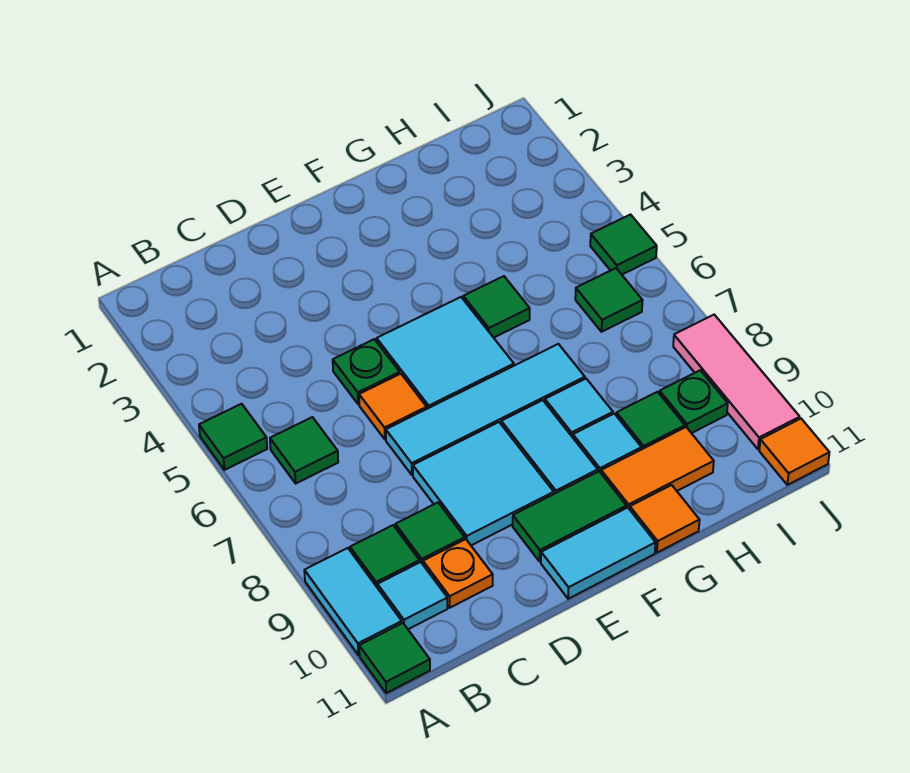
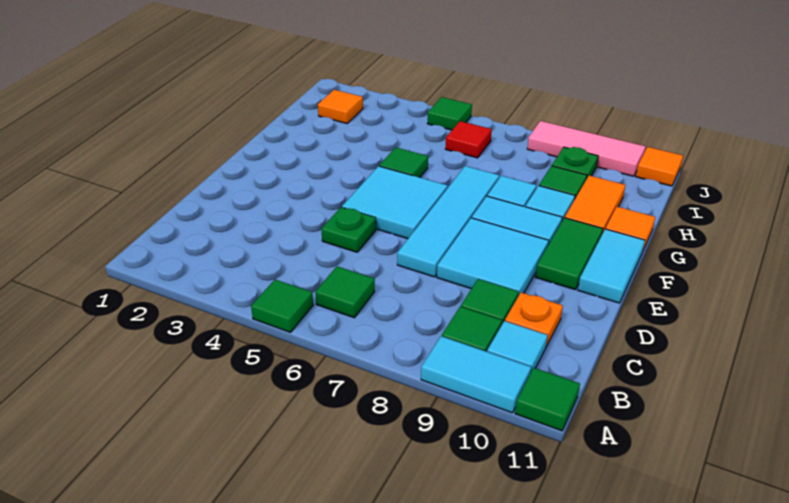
orange 1x1 tile [359,374,427,439] -> orange 1x1 tile moved to [318,90,363,124]
green 1x1 tile [575,268,642,332] -> red 1x1 tile [445,121,492,158]

